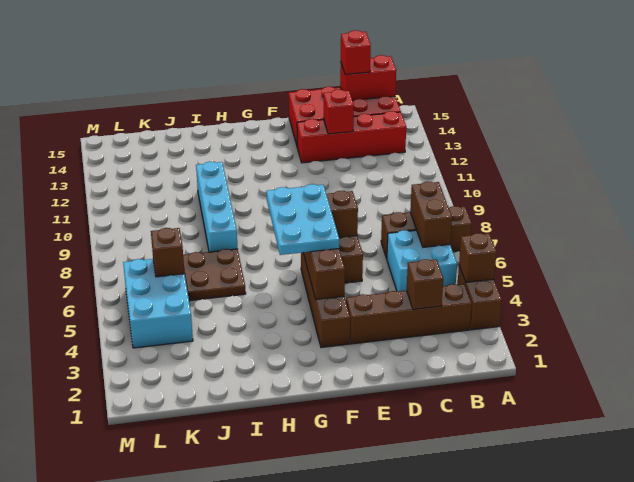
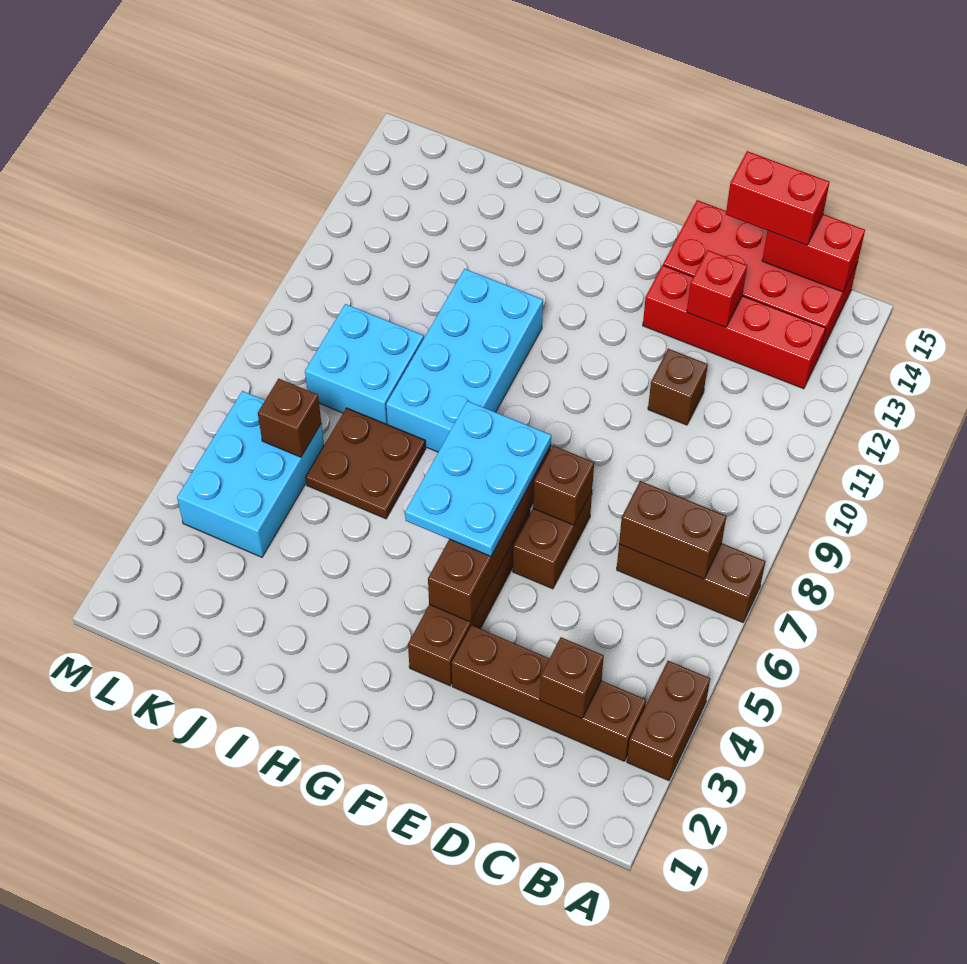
brown 1x1 brick [459,233,497,282] -> brown 1x1 brick moved to [648,349,708,425]
cyan 2x2 brick [387,230,457,292] -> cyan 2x2 brick moved to [305,304,424,425]
brown 1x2 brick [410,182,452,247] -> brown 1x2 brick turned to [619,481,726,579]
red 1x1 brick [341,30,371,74] -> red 1x2 brick [726,151,830,245]
cyan 1x4 brick [196,161,237,252] -> cyan 2x4 brick [386,269,543,452]

